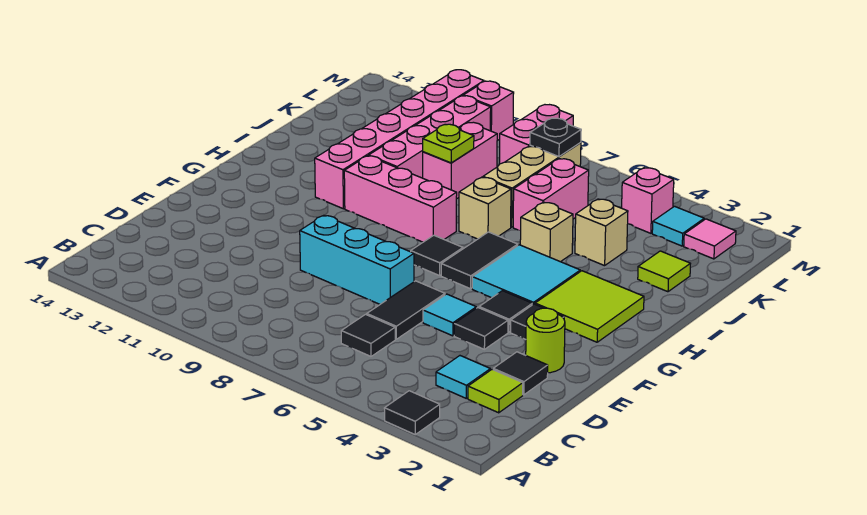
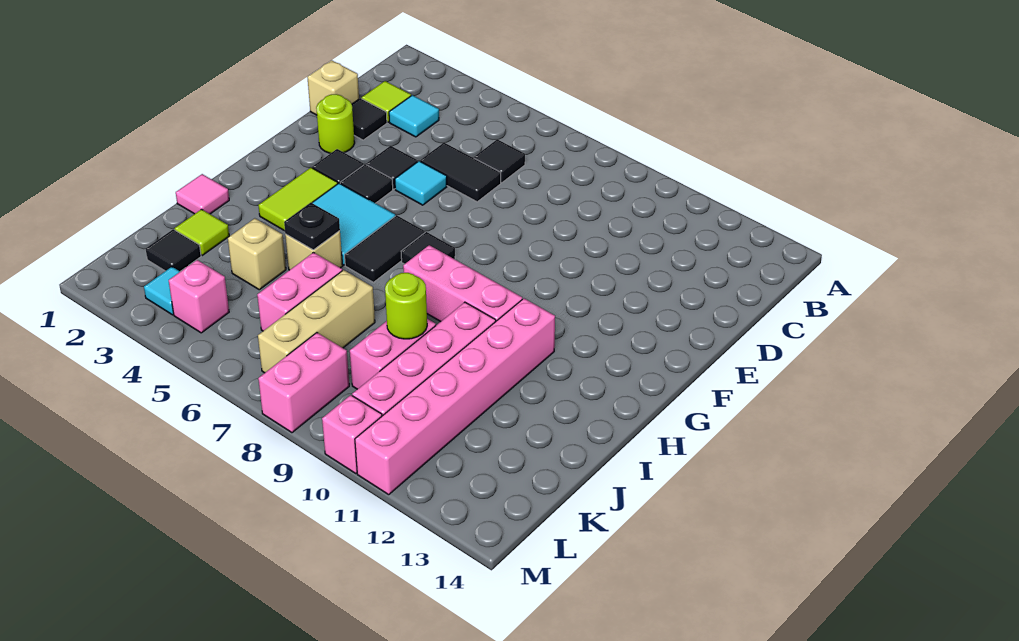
black 1x1 tile [384,391,440,434] -> black 1x1 tile moved to [146,229,201,271]
black 1x2 tile [367,281,445,339] -> black 1x2 tile turned to [420,143,501,202]
cyan 1x3 brick [300,215,414,304] -> none
lime 2x2 tile [535,271,644,342] -> lime 1x2 tile [258,168,338,231]
tan 1x1 brick [459,177,511,239] -> tan 1x1 brick moved to [307,60,359,115]
lime 1x1 plate [423,124,474,163] -> lime 1x1 round brick [385,273,427,339]
pink 1x1 tile [684,219,736,259] -> pink 1x1 tile moved to [176,174,229,214]
black 1x1 plate [530,118,581,157] -> black 1x1 plate moved to [284,203,340,250]

